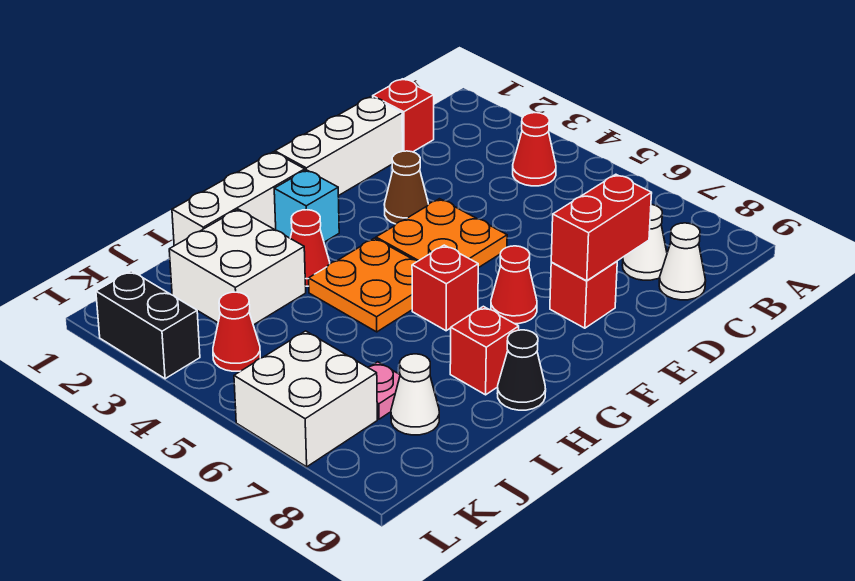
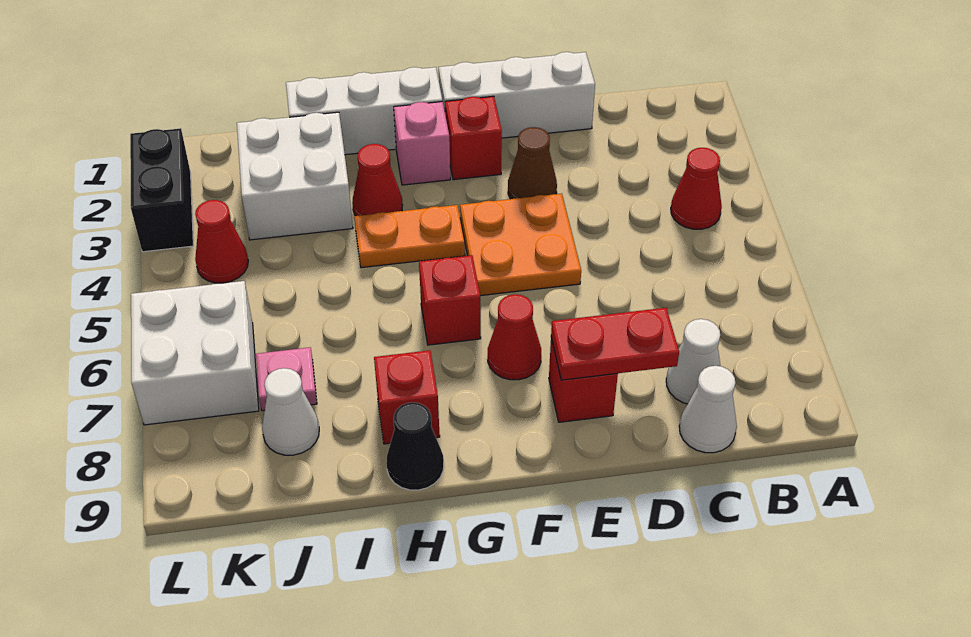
red 1x1 brick [373,79,434,152] -> red 1x1 brick moved to [445,96,502,180]
red 1x2 brick [551,174,652,281] -> red 1x2 plate [551,308,679,380]
cyan 1x1 brick [274,170,339,242] -> pink 1x1 brick [394,102,450,185]
orange 2x2 plate [309,238,418,332] -> orange 1x2 plate [354,205,465,268]

